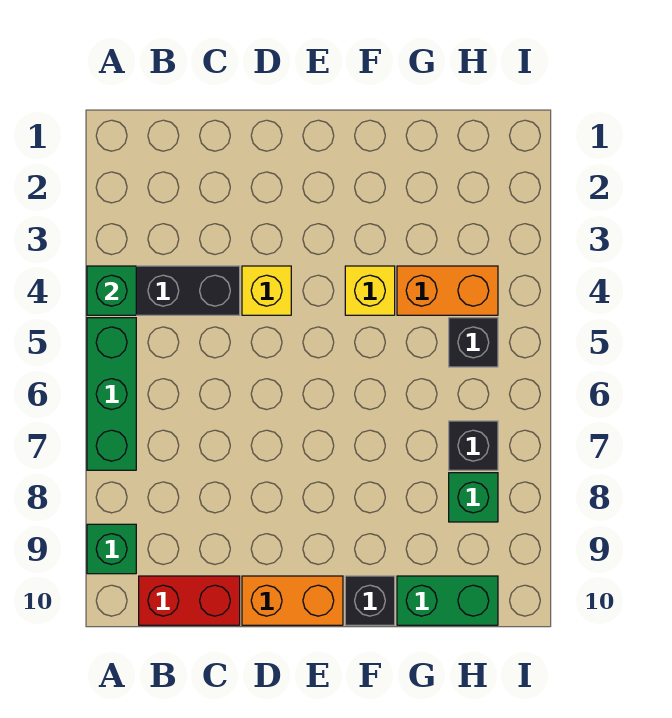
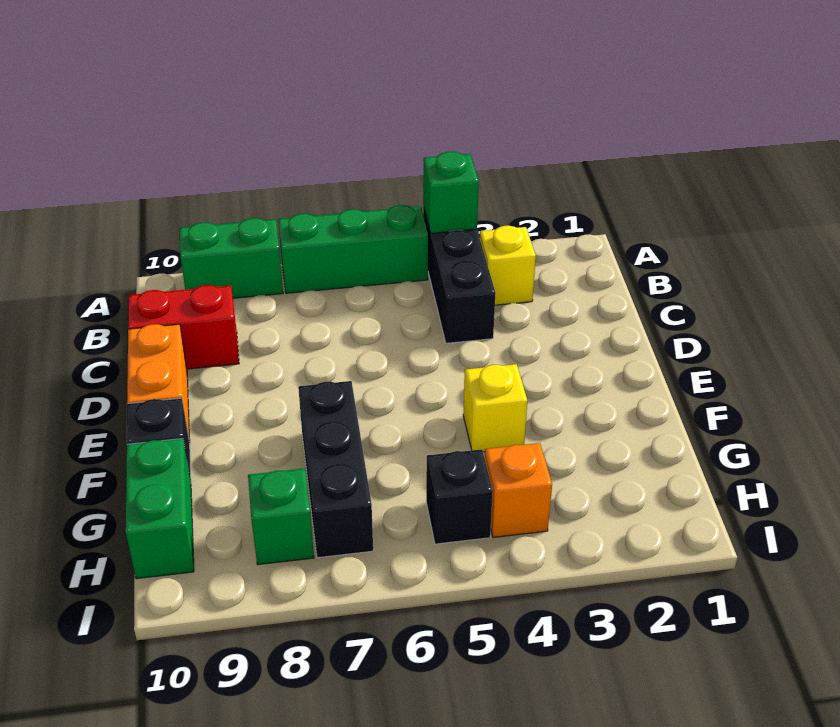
green 1x1 brick [87,524,136,574] -> green 1x2 brick [179,218,283,298]
red 1x2 brick [139,576,240,625] -> red 1x2 brick turned to [128,285,239,369]
yellow 1x1 brick [242,266,291,315] -> yellow 1x1 brick moved to [480,226,536,305]
orange 1x2 brick [397,266,498,315] -> orange 1x1 brick [485,443,552,537]
black 1x1 brick [449,421,498,470] -> black 1x3 brick [298,381,373,558]

